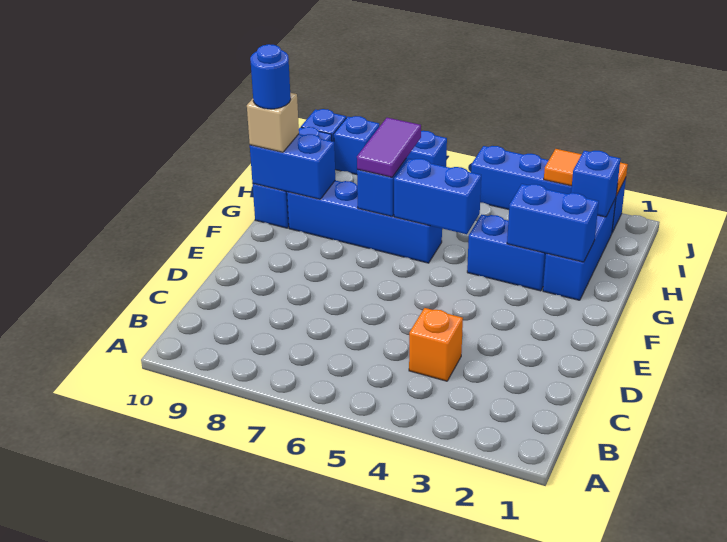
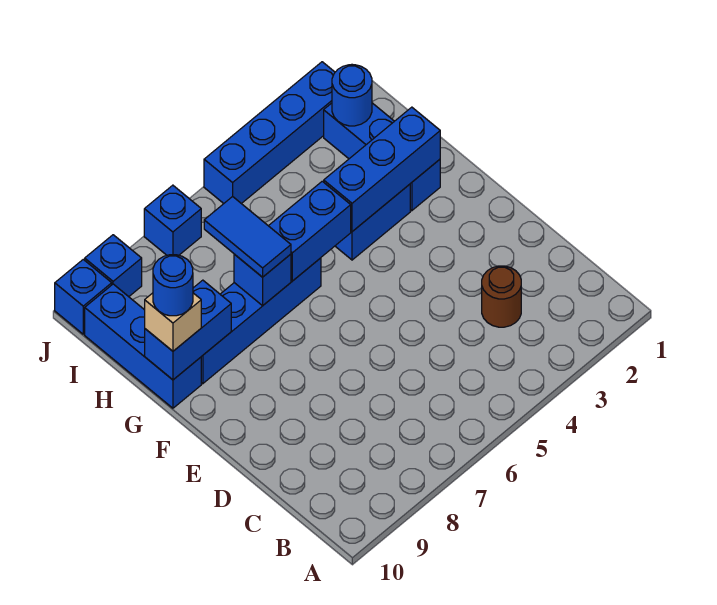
none -> brown 1x1 round brick [482,266,521,327]
orange 1x1 brick [409,308,463,381] -> none
blue 1x2 brick [507,184,599,262] -> blue 1x3 brick [324,107,440,231]
purple 1x2 tile [357,118,421,177] -> blue 1x2 tile [204,196,291,277]
blue 1x1 brick [571,151,620,217] -> blue 1x1 round brick [332,65,372,126]
orange 1x2 tile [544,149,628,196] -> none

